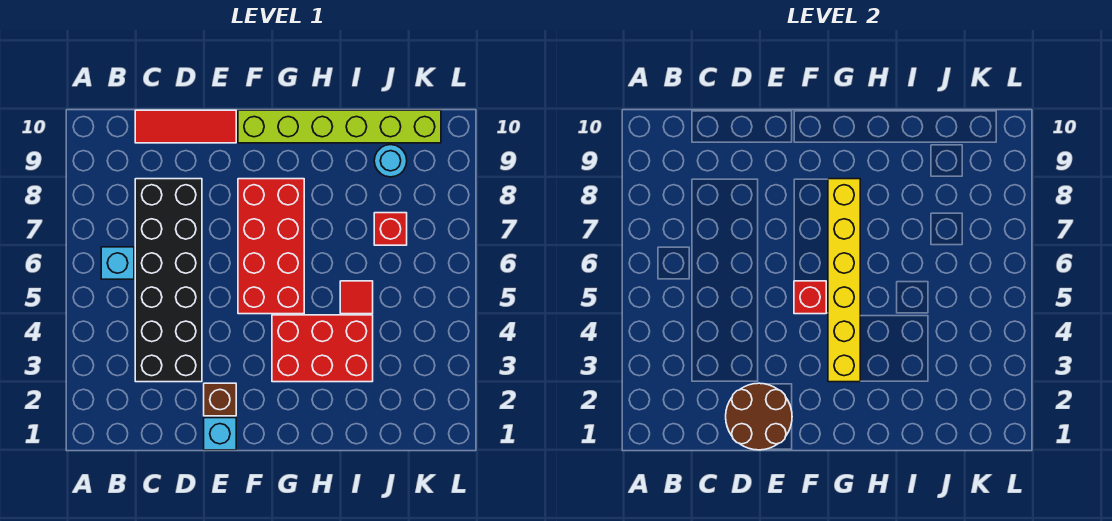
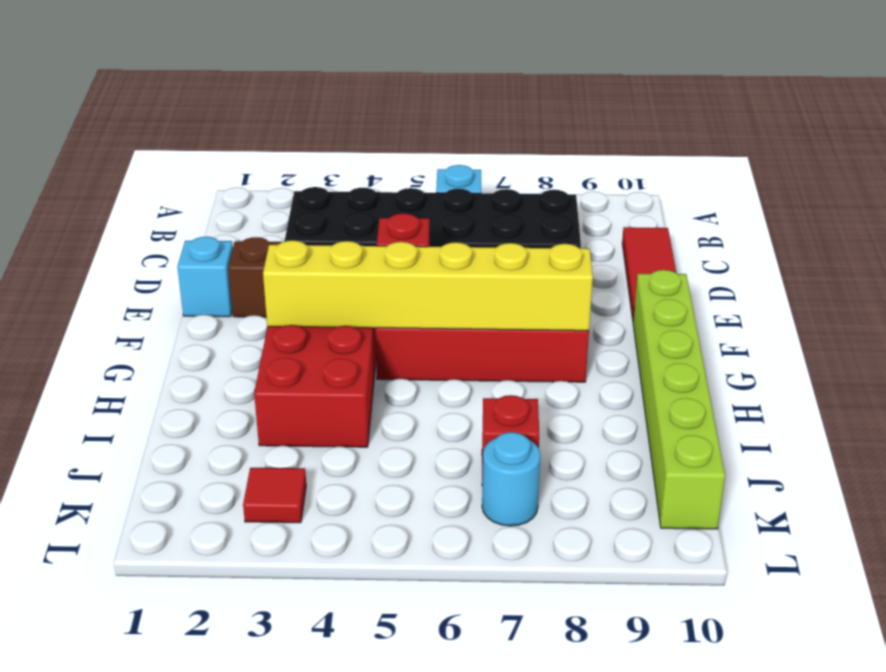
brown 2x2 round brick [726,383,792,450] -> none
red 1x1 tile [340,281,373,314] -> red 1x1 tile moved to [243,468,306,523]
cyan 1x1 round brick [374,145,407,177] -> cyan 1x1 round brick moved to [482,432,540,526]

